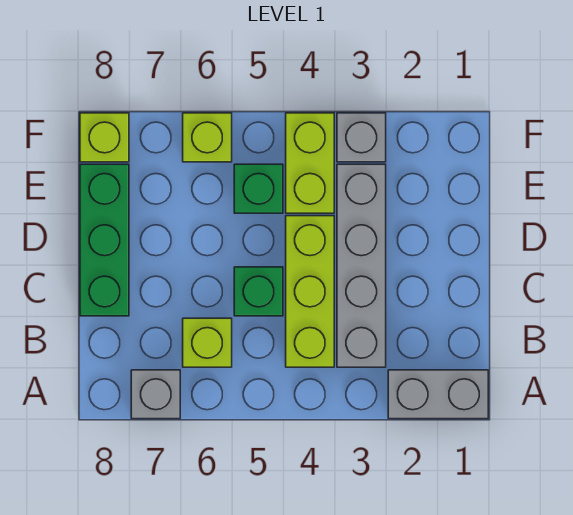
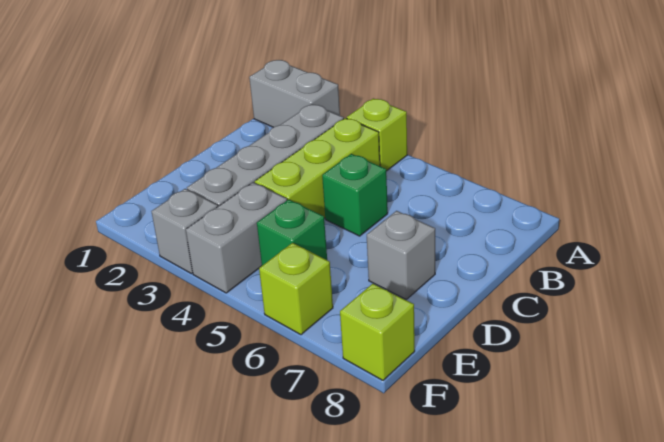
grey 1x1 brick [131,370,180,419] -> grey 1x1 brick moved to [367,211,435,300]
lime 1x1 brick [183,318,232,367] -> lime 1x1 brick moved to [347,98,407,171]
green 1x3 brick [80,164,129,316] -> none
lime 1x2 brick [286,113,334,213] -> grey 1x2 brick [186,183,287,293]

